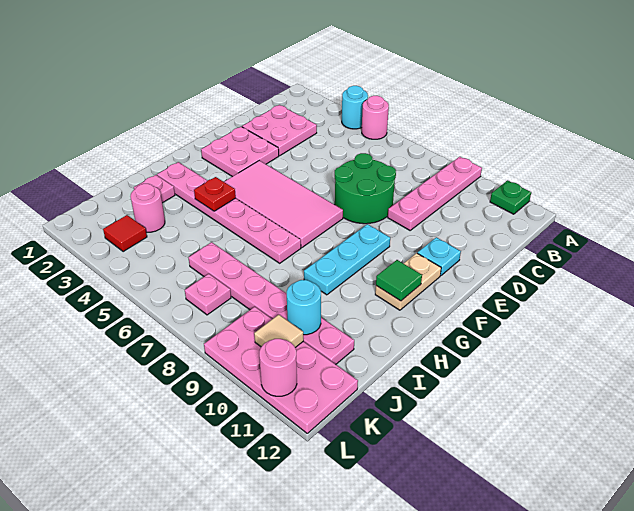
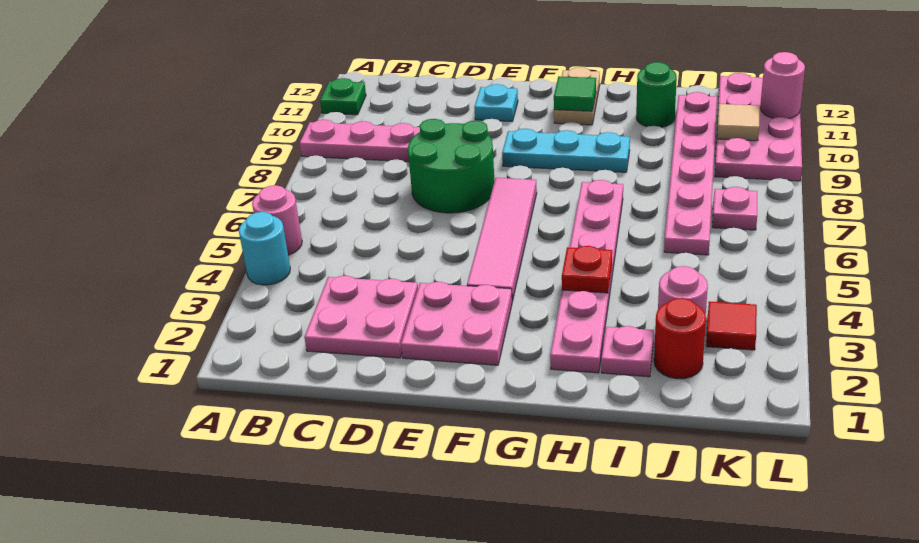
pink 2x4 tile [224,161,343,248] -> pink 1x4 tile [467,178,537,301]
tan 1x2 plate [375,253,441,310] -> tan 1x2 plate turned to [554,67,600,125]
none -> green 1x1 round brick [636,62,677,127]
none -> red 1x1 round brick [654,298,706,379]
cyan 1x1 round brick [287,280,321,335] -> none

